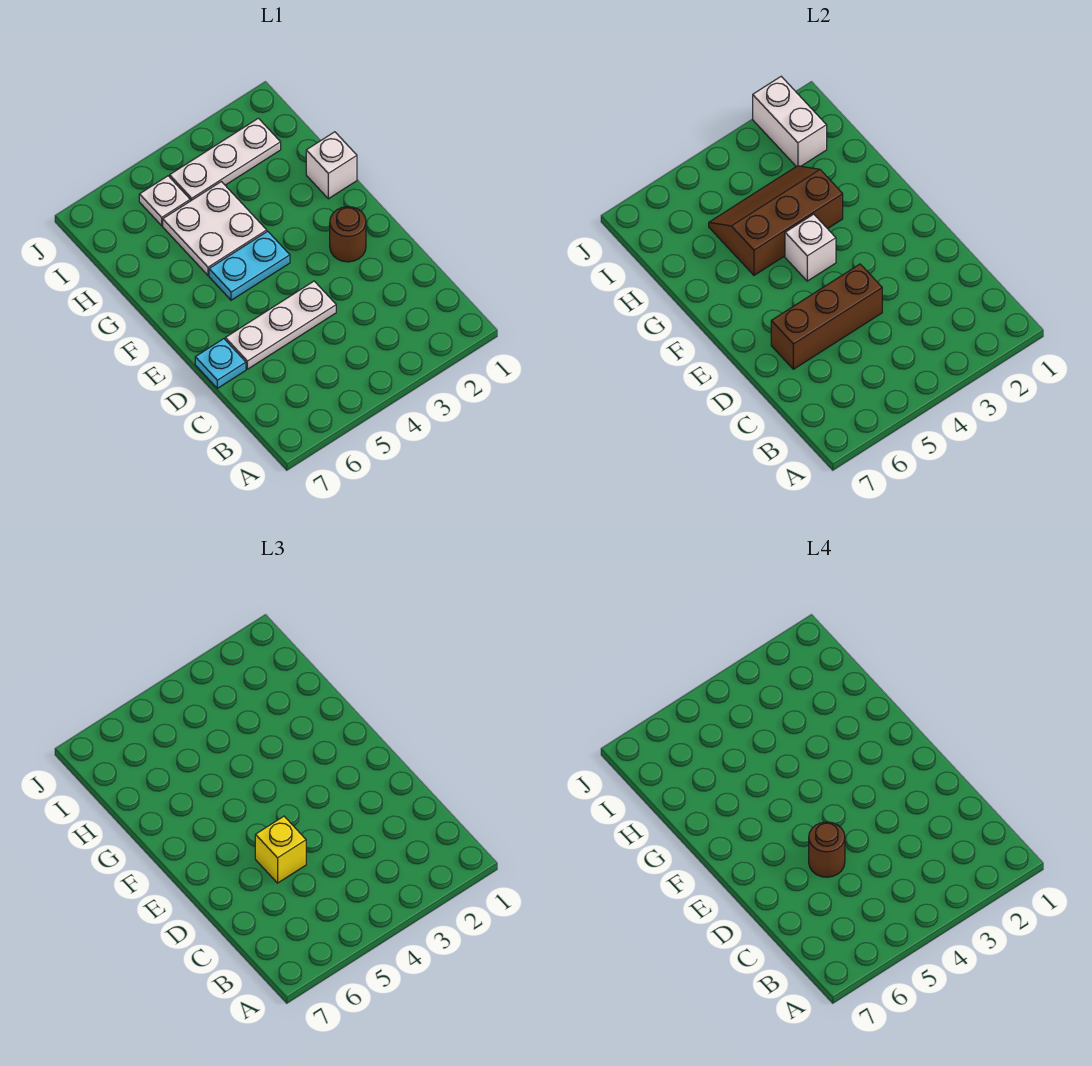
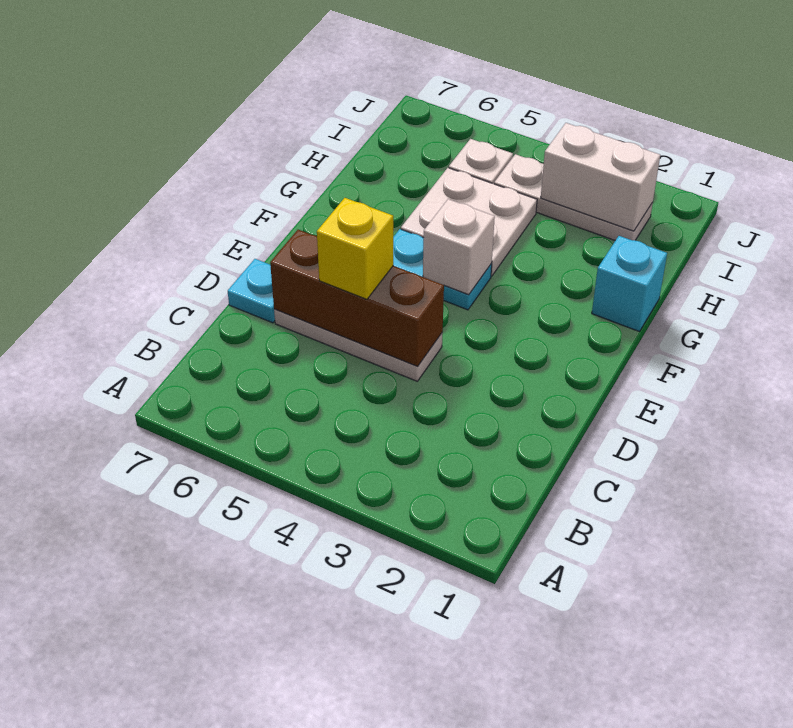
brown 1x1 round brick [809,822,845,877] -> none
brown 1x1 round brick [330,207,366,262] -> none
white 1x1 brick [306,132,357,199] -> cyan 1x1 brick [592,236,667,332]
brown 2x3 slope [709,166,843,275] -> none
white 1x2 brick [753,76,827,166] -> white 1x2 brick turned to [541,123,660,231]

